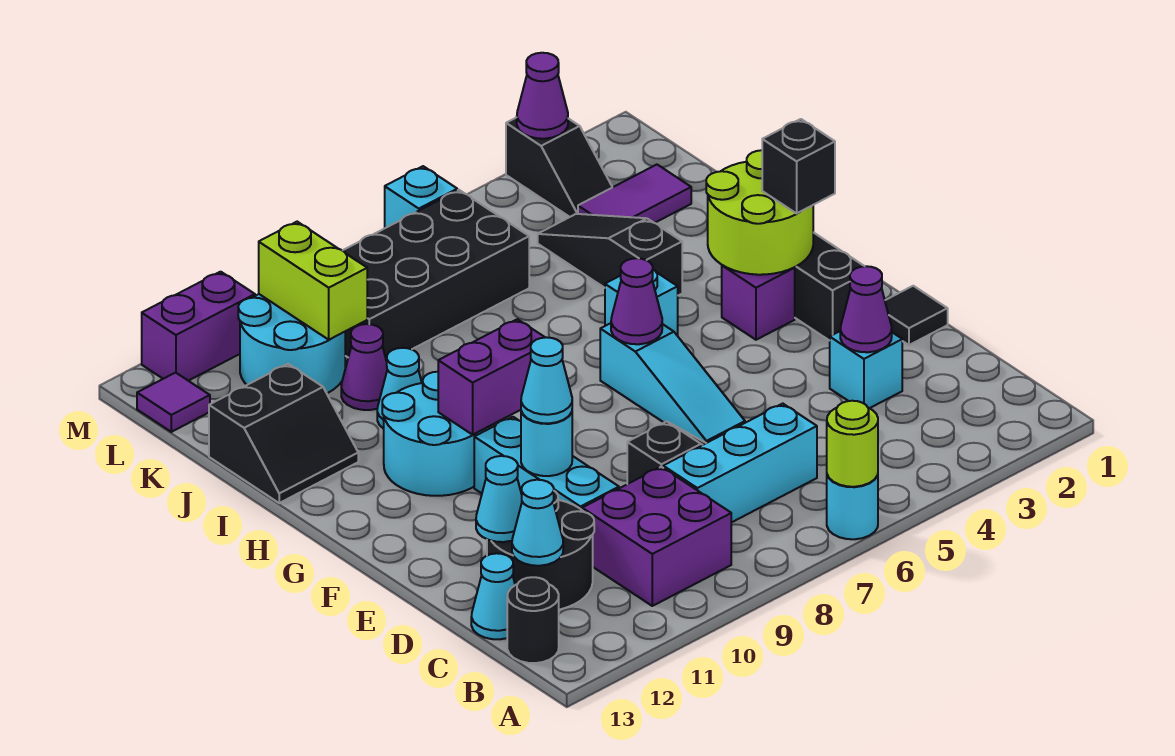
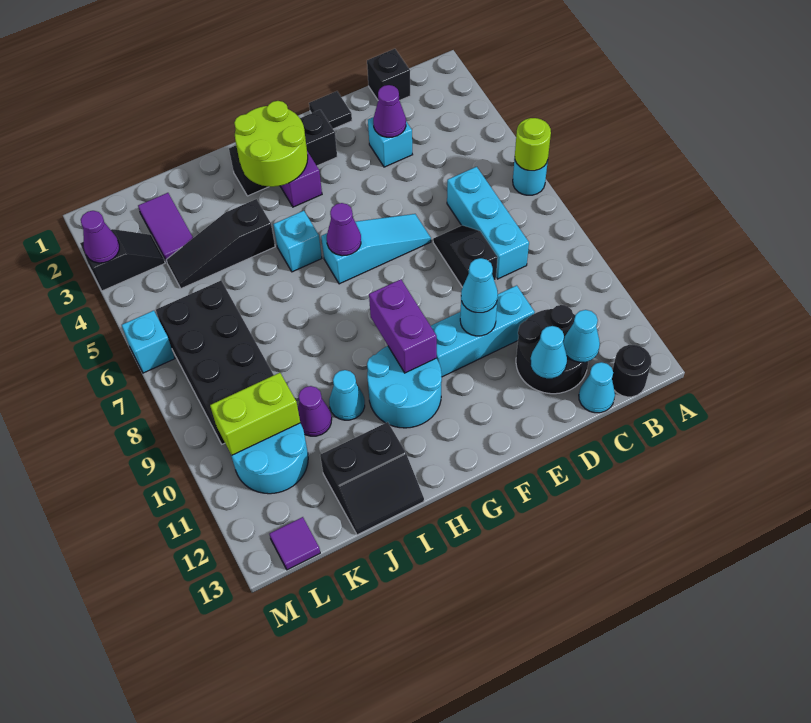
purple 2x2 brick [582,467,731,606] -> none
black 1x1 brick [762,119,835,213] -> black 1x1 brick moved to [367,49,411,100]
black 2x2 slope [209,364,358,503] -> black 2x2 slope turned to [320,422,424,535]
purple 1x2 brick [142,272,255,381] -> none

